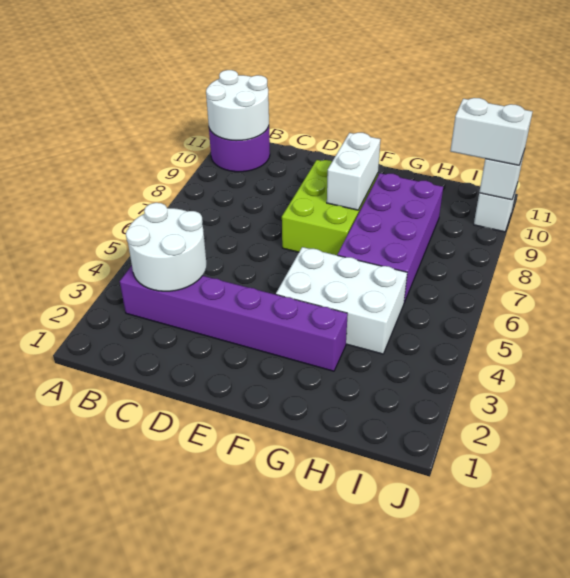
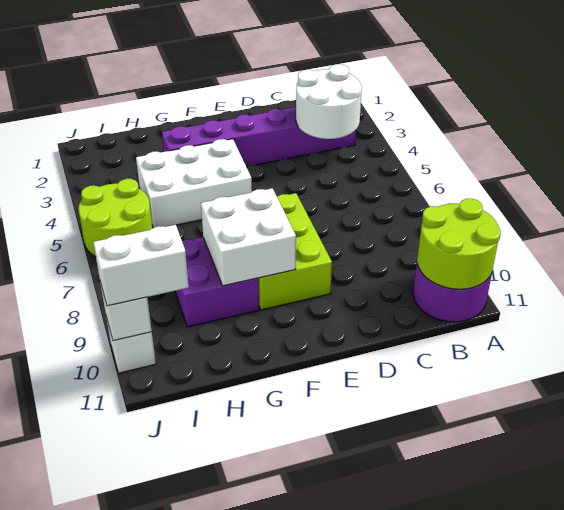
white 2x2 round brick [206,70,269,141] -> lime 2x2 round brick [417,199,501,289]
white 1x2 brick [327,133,381,210] -> white 2x2 brick [201,188,296,286]
purple 2x4 brick [338,173,443,302] -> purple 2x2 brick [175,237,259,327]
none -> lime 2x2 round brick [78,179,152,257]

